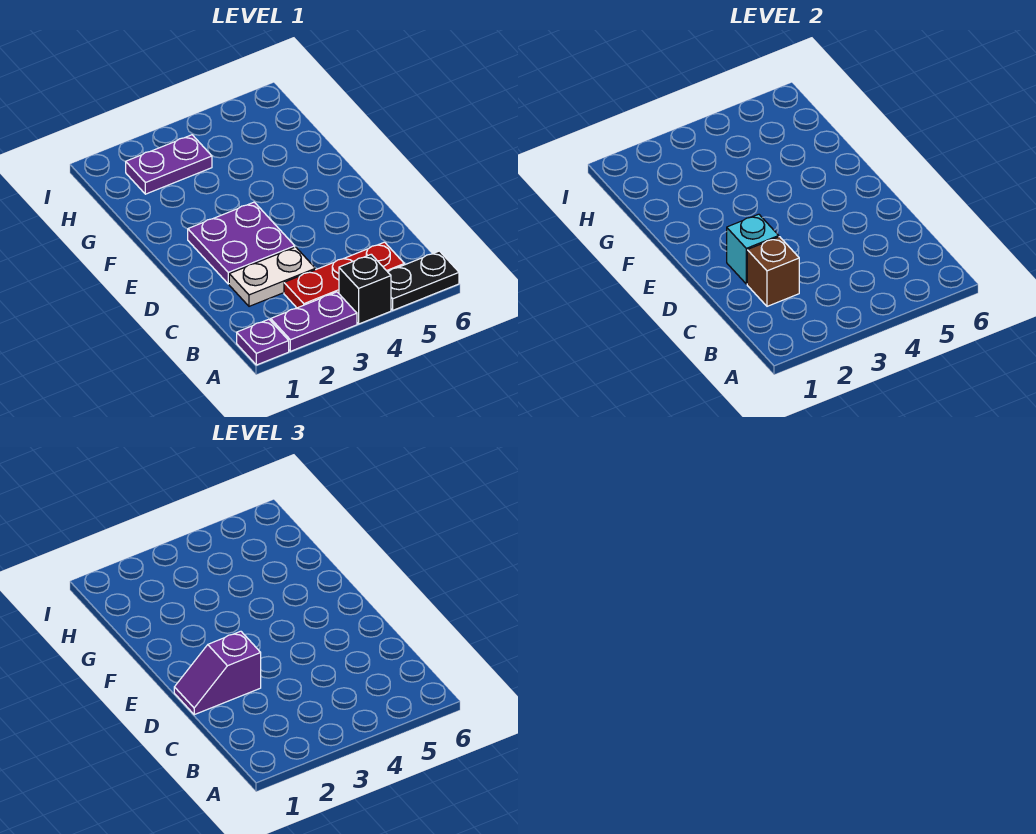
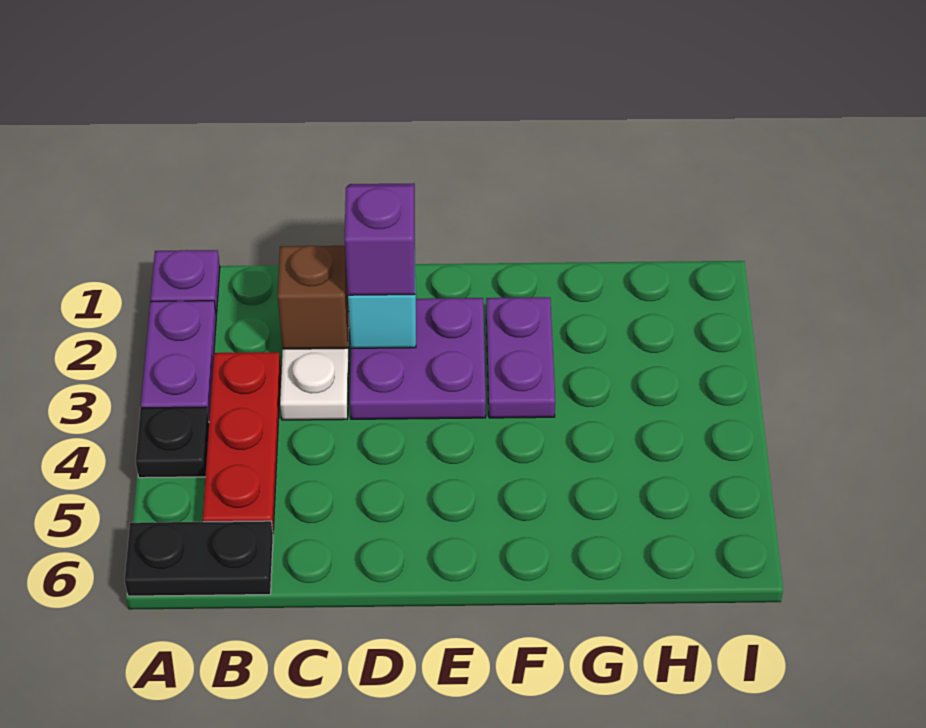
black 1x1 brick [339,254,391,324] -> black 1x1 plate [136,407,209,478]
black 1x2 plate [388,251,459,310] -> black 1x2 plate turned to [125,521,273,596]
purple 1x2 plate [126,135,212,194] -> purple 1x2 plate moved to [486,297,555,418]

